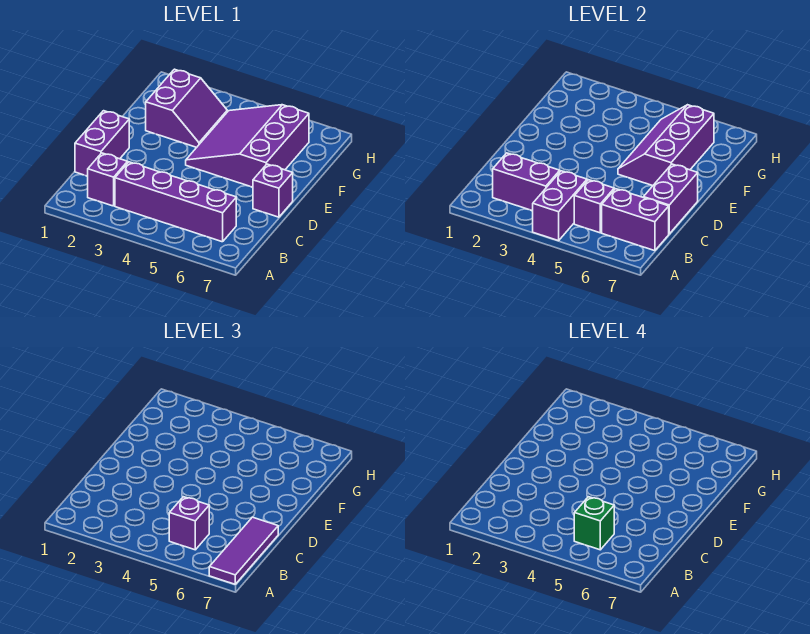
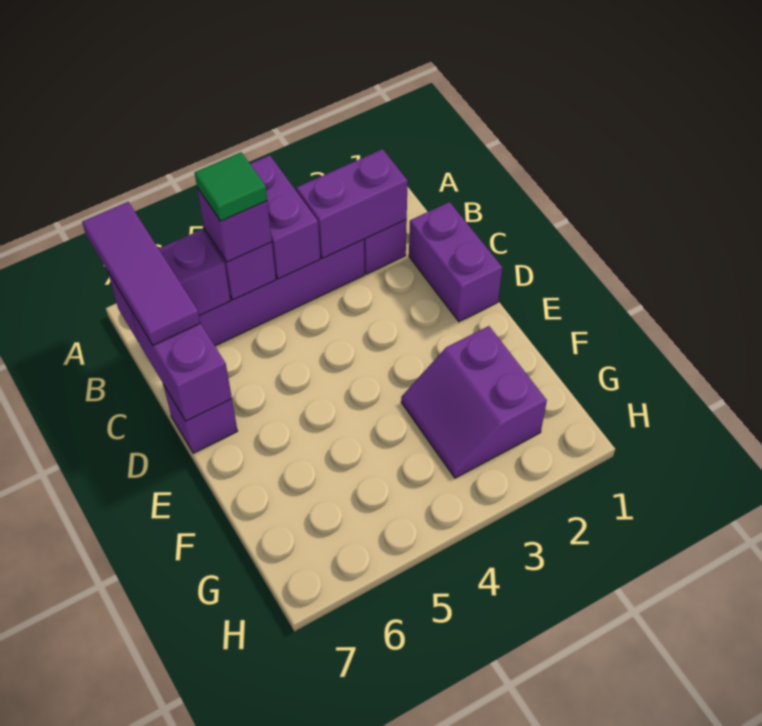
green 1x1 brick [574,497,614,550] -> green 1x1 tile [195,152,267,221]
purple 3x3 slope [186,105,309,187] -> none
purple 2x3 slope [618,105,714,186] -> none

